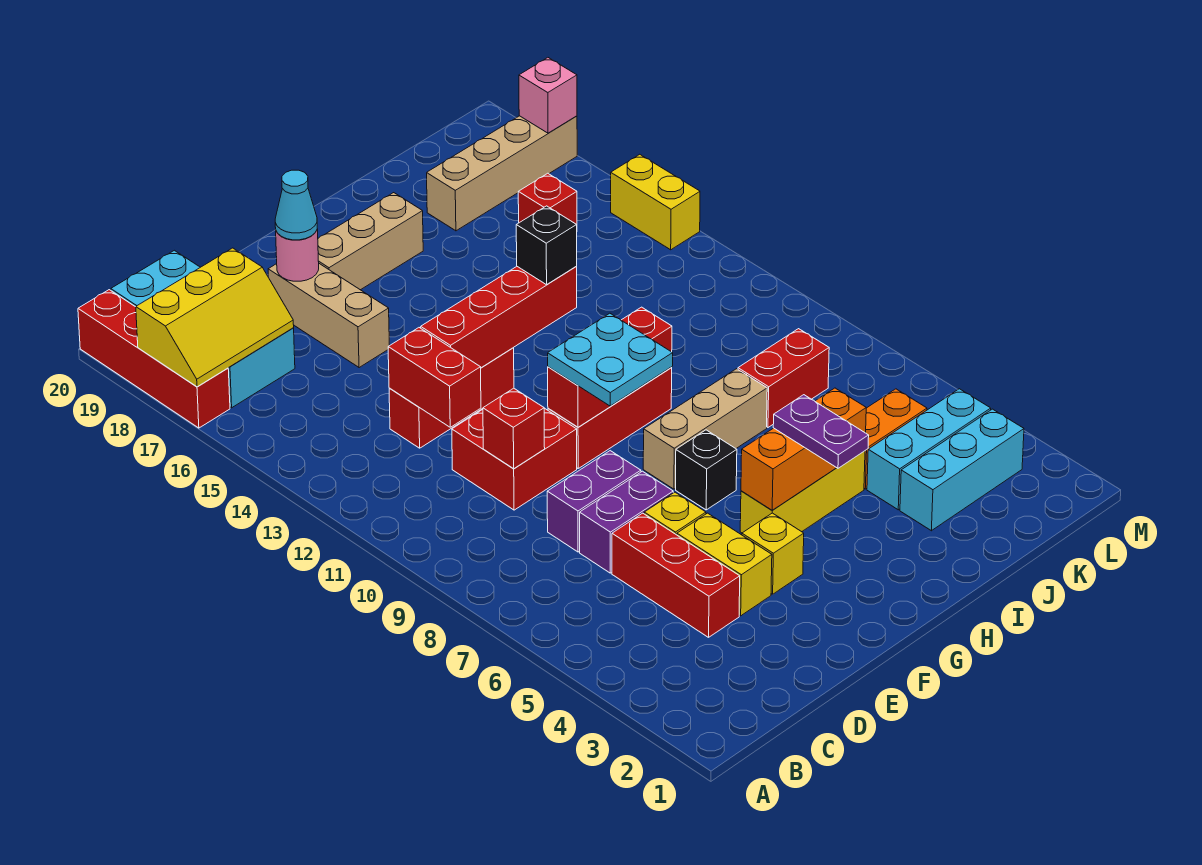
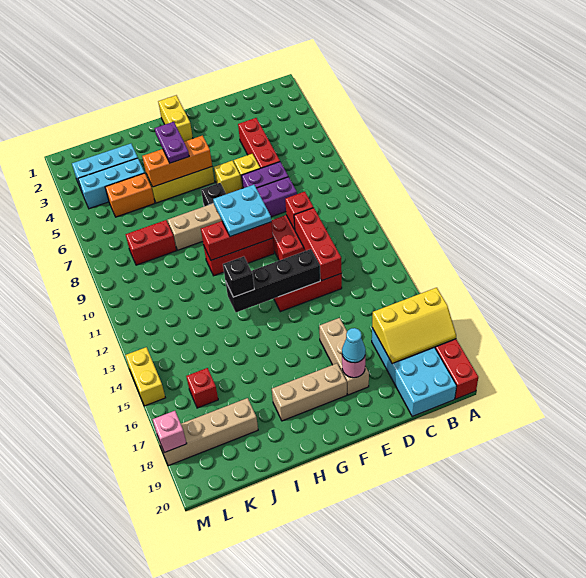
yellow 2x3 slope [136,248,294,387] -> yellow 2x3 slope turned to [372,288,456,364]
red 1x2 brick [388,328,481,427] -> red 1x3 brick [294,208,342,281]
yellow 1x2 brick [677,513,772,616] -> yellow 1x2 brick moved to [158,95,193,142]
red 1x4 brick [421,267,577,368] -> black 1x4 brick [225,249,320,312]
yellow 1x1 brick [742,513,804,594] -> yellow 1x1 brick moved to [214,161,242,194]

